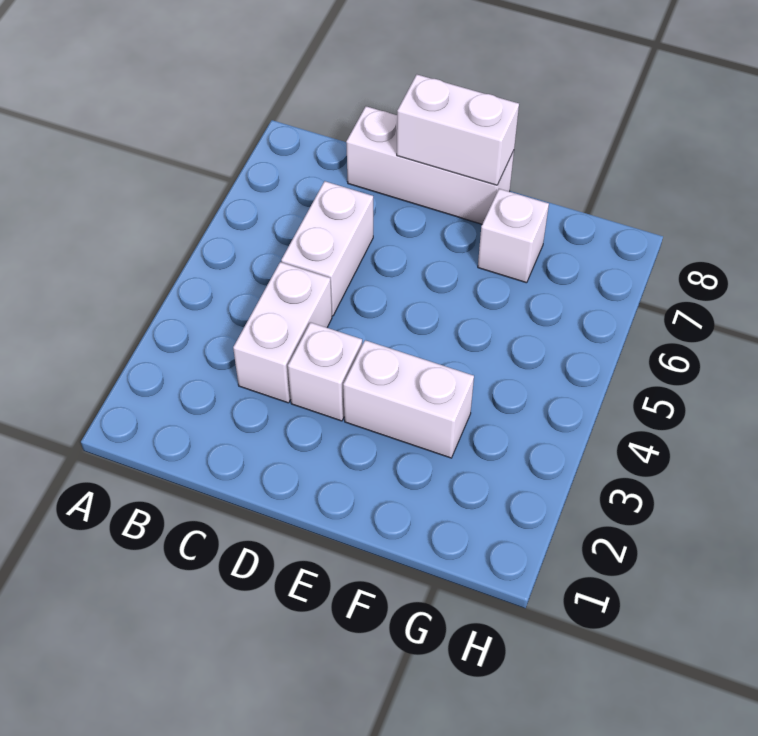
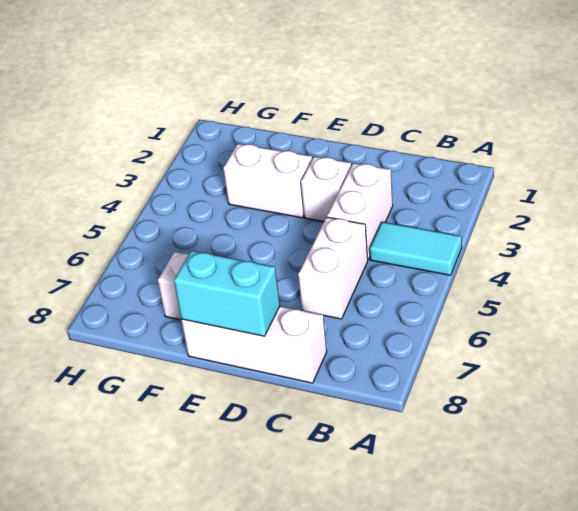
none -> cyan 1x2 tile [370,222,462,275]
white 1x2 brick [397,75,519,185] -> cyan 1x2 brick [174,251,280,336]

